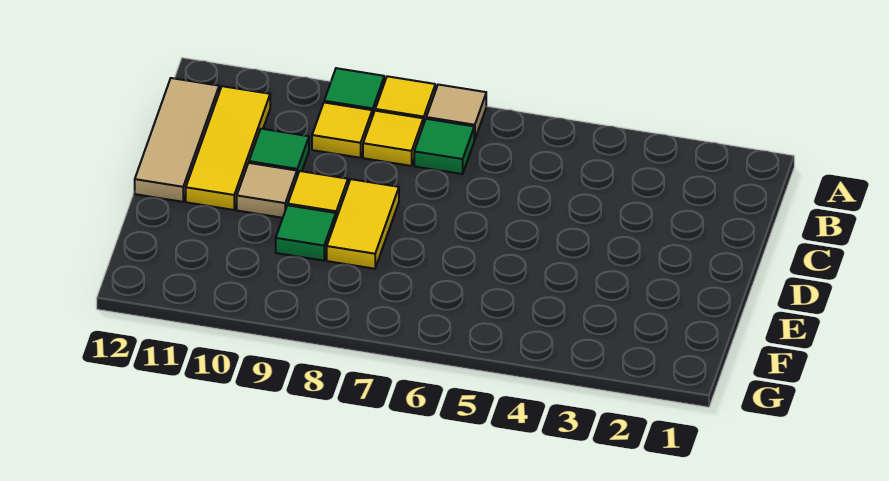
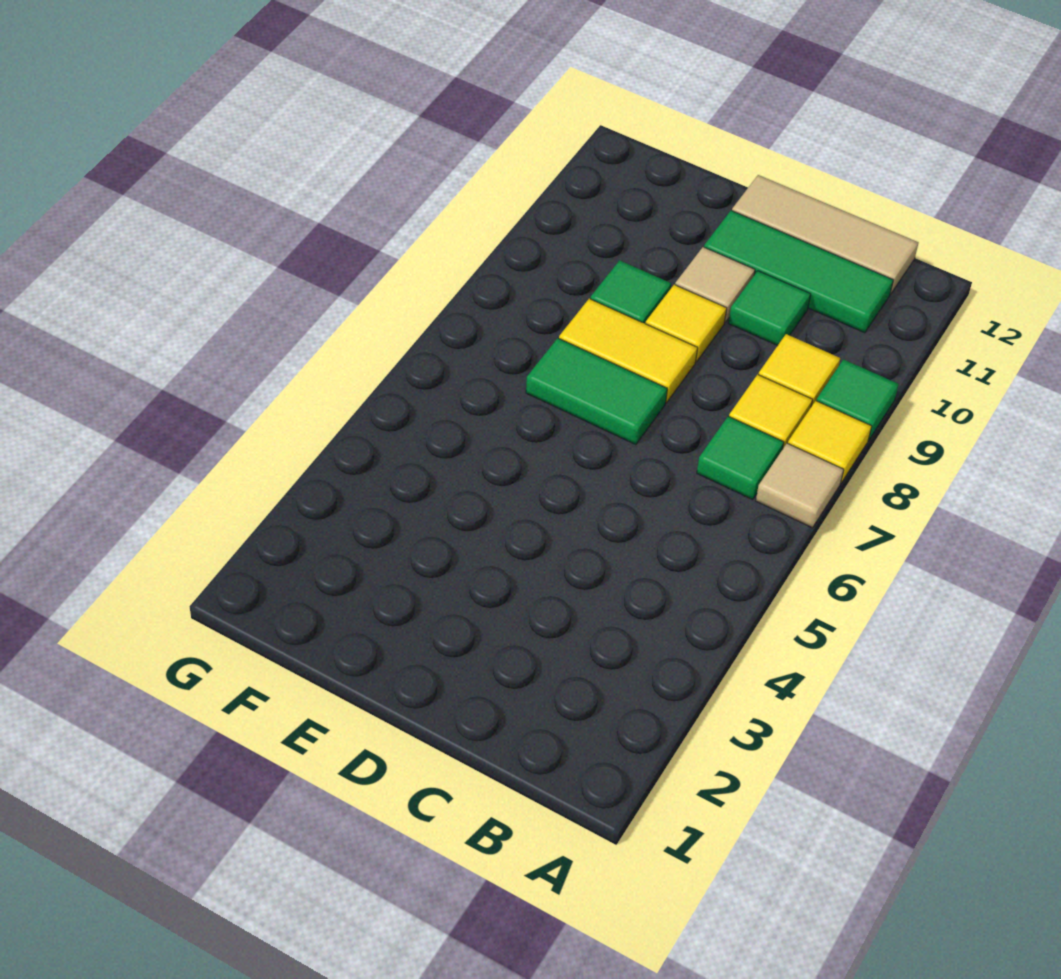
yellow 1x3 tile [186,86,270,210] -> green 1x3 tile [704,210,893,333]
none -> green 1x2 tile [526,338,667,445]

